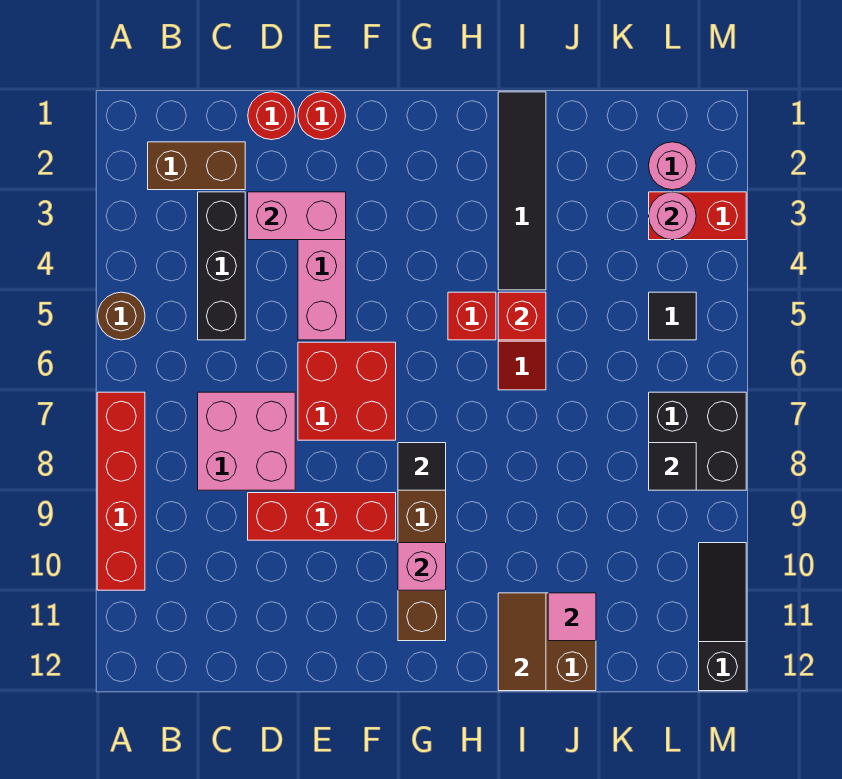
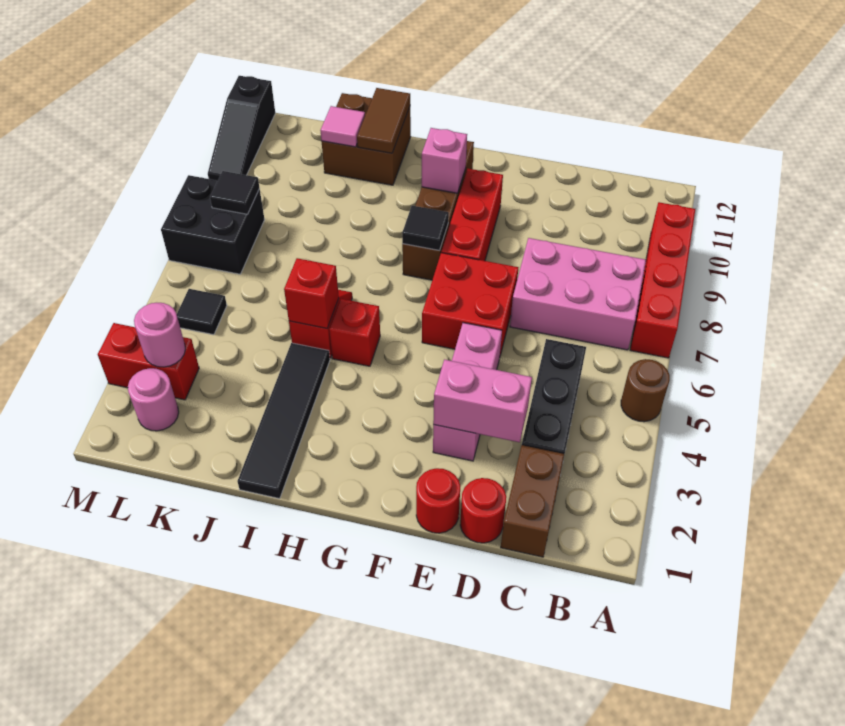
brown 1x2 brick [148,142,245,190] -> brown 1x2 brick turned to [501,445,564,557]
pink 2x2 brick [198,392,295,490] -> pink 2x3 brick [510,238,646,350]
red 1x3 brick [248,493,396,540] -> red 1x3 brick turned to [441,169,503,261]

